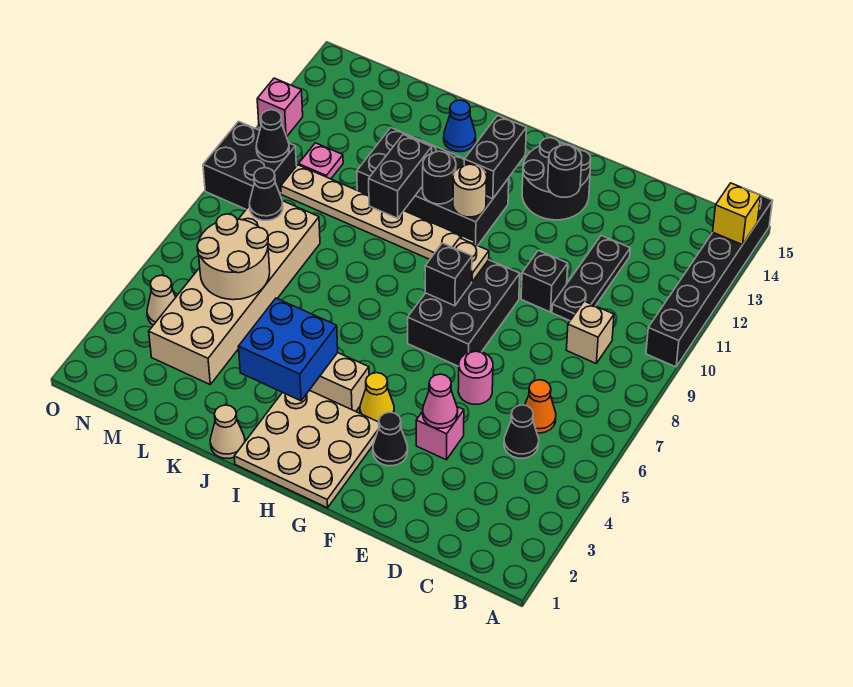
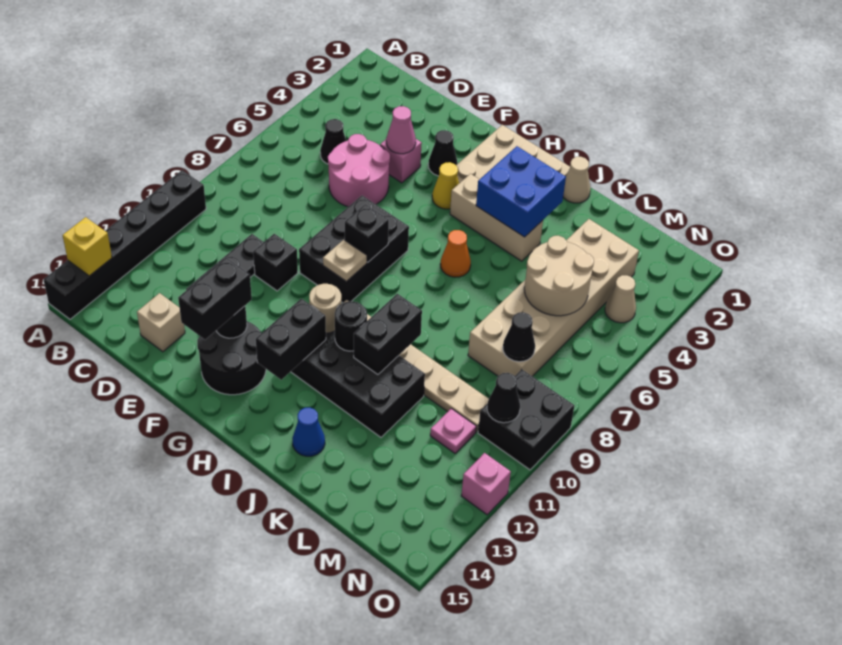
orange 1x1 cone [525,380,556,433] -> orange 1x1 cone moved to [440,230,471,277]
tan 1x1 brick [567,301,614,363] -> tan 1x1 brick moved to [137,293,185,352]
pink 1x1 round brick [458,351,493,404] -> pink 2x2 round brick [328,134,390,207]
none -> black 1x2 brick [178,258,252,340]

